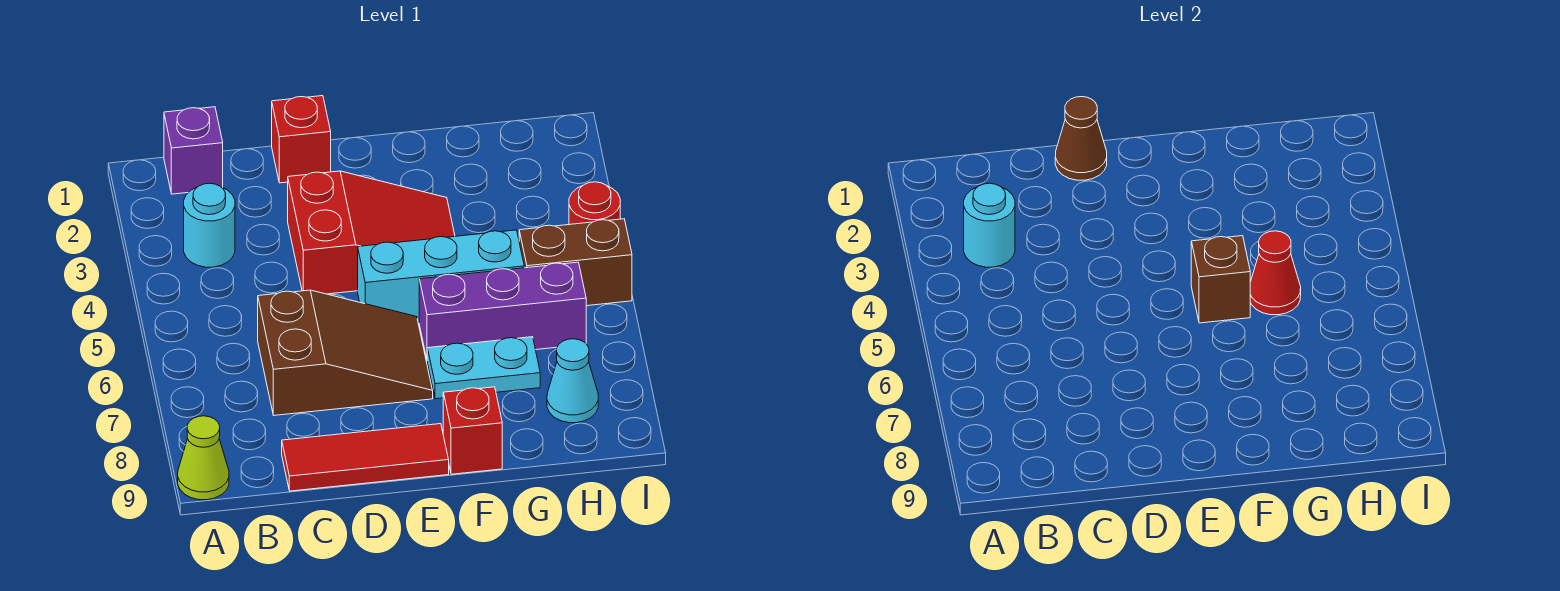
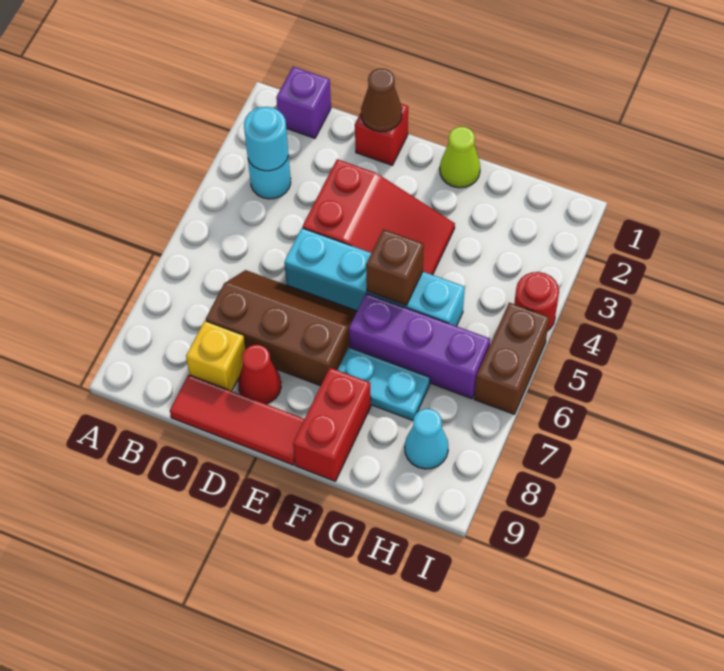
lime 1x1 cone [178,416,229,500] -> lime 1x1 cone moved to [440,127,480,188]
brown 2x3 slope [258,290,433,415] -> brown 2x3 slope turned to [206,270,357,386]
none -> yellow 1x1 brick [186,321,246,391]
cyan 1x3 brick [358,230,524,323] -> cyan 1x4 brick [284,228,465,326]
red 1x1 brick [443,387,502,474] -> red 1x2 brick [293,368,371,481]
red 1x1 cone [1250,231,1301,315] -> red 1x1 cone moved to [238,345,281,404]
brown 1x2 brick [519,219,632,306] -> brown 1x2 brick turned to [474,303,549,414]

